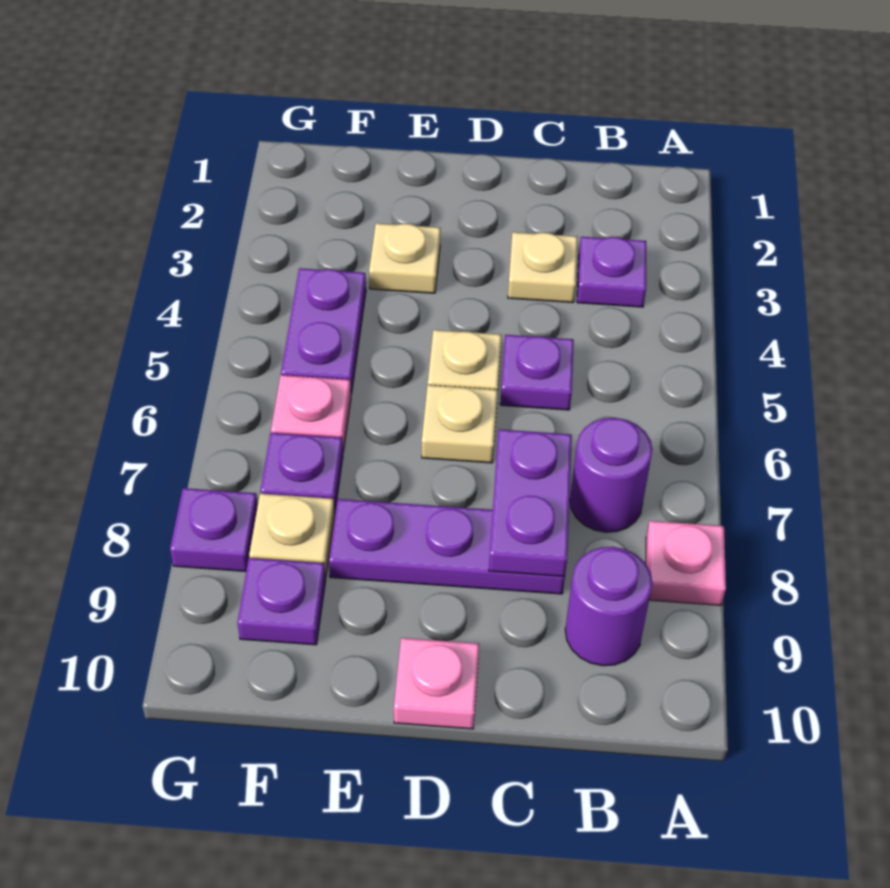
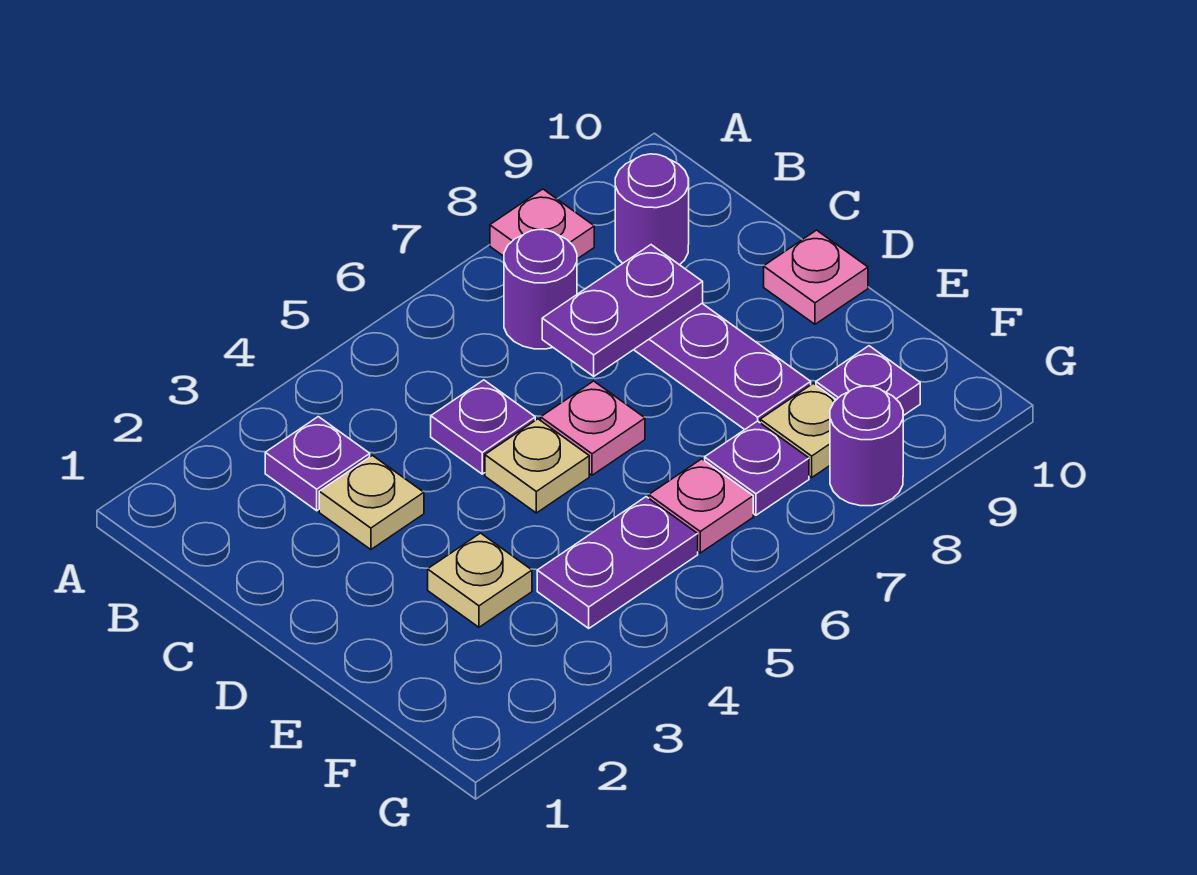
tan 1x1 plate [422,385,498,463] -> pink 1x1 plate [541,381,645,475]
purple 1x1 plate [170,488,258,571] -> purple 1x1 round brick [830,386,903,506]

